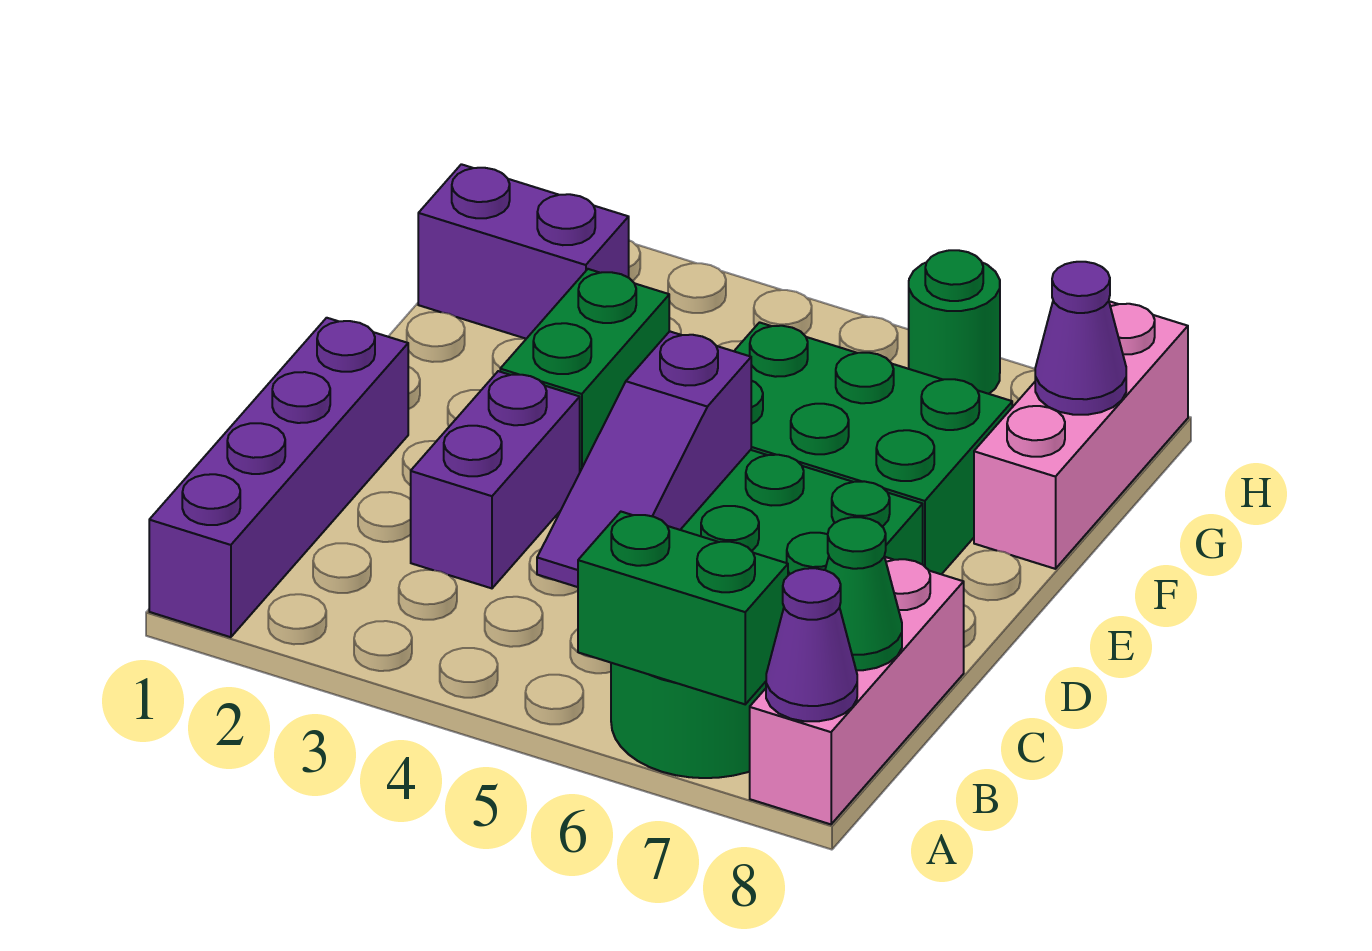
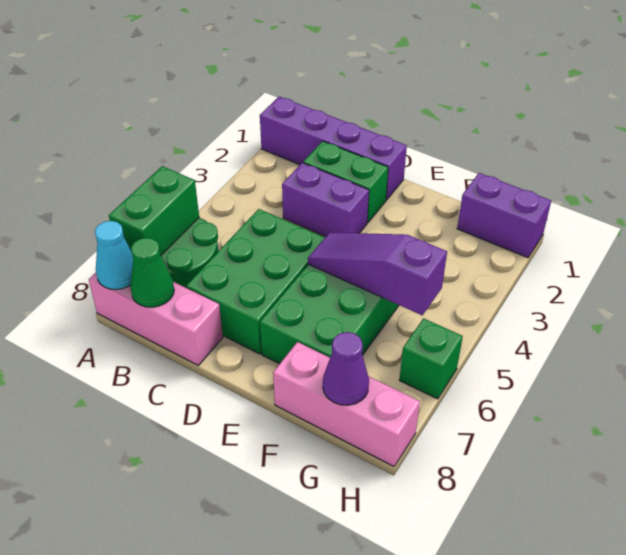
purple 1x1 cone [766,568,857,721] -> cyan 1x1 cone [95,221,133,290]
purple 1x3 slope [537,331,751,587] -> purple 1x3 slope moved to [308,232,447,315]
green 1x2 brick [500,269,669,471] -> green 1x2 brick moved to [303,141,388,223]
purple 1x2 brick [418,164,629,339] -> purple 1x2 brick turned to [457,173,551,258]
green 1x1 round brick [909,250,1000,394] -> green 1x1 brick [399,318,463,399]

